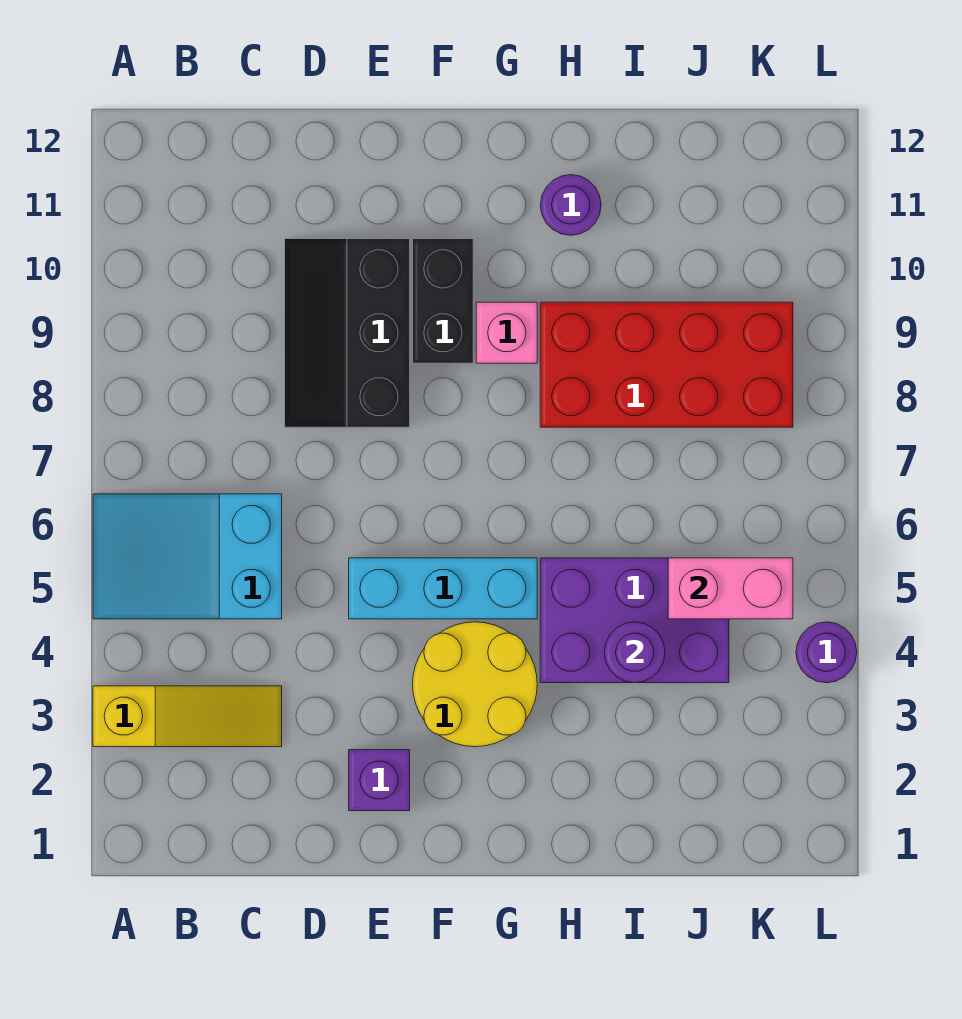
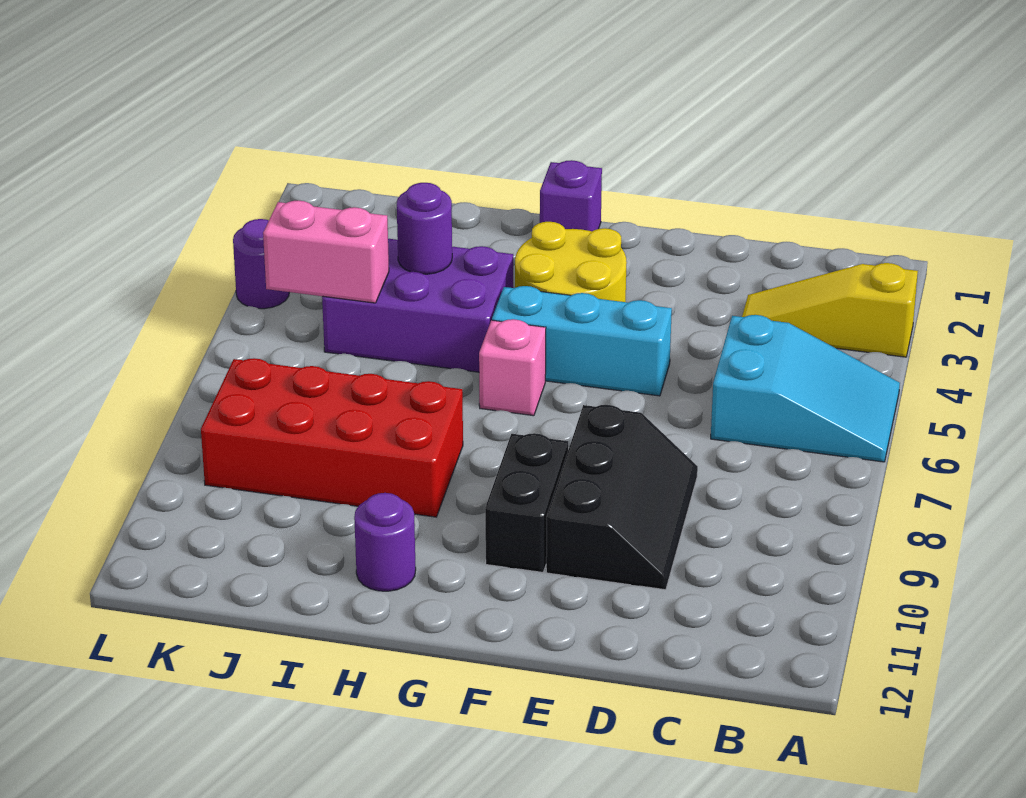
purple 1x1 brick [349,750,410,811] -> purple 1x1 brick moved to [540,160,602,231]
pink 1x1 brick [476,302,537,363] -> pink 1x1 brick moved to [479,319,546,416]

